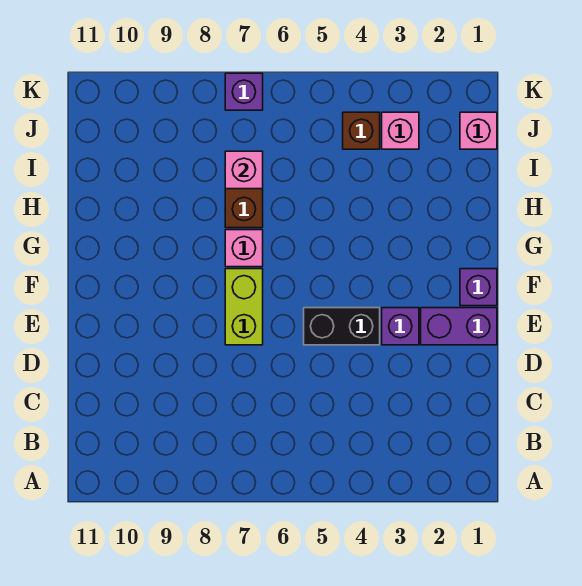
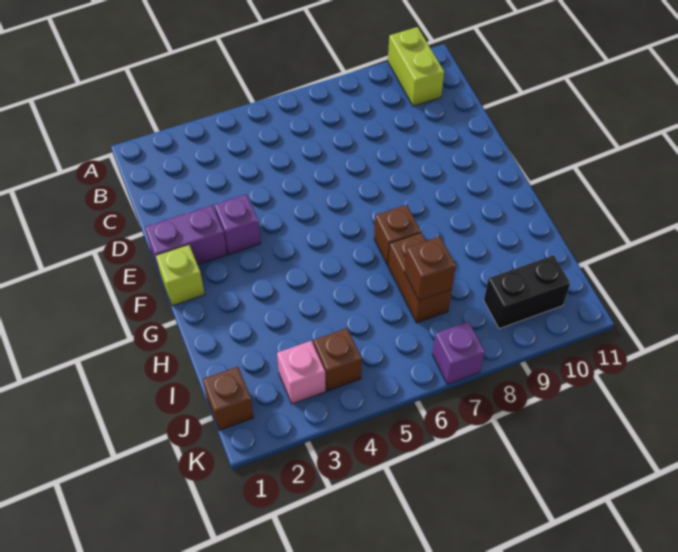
black 1x2 brick [304,308,380,345] -> black 1x2 brick moved to [484,255,570,329]
lime 1x2 brick [225,269,263,345] -> lime 1x2 brick moved to [388,27,444,106]
purple 1x1 brick [460,269,497,306] -> lime 1x1 brick [156,245,205,306]
pink 1x1 brick [225,230,263,267] -> brown 1x1 brick [374,205,421,265]
pink 1x1 brick [225,151,263,189] -> brown 1x1 brick [405,237,456,301]
pink 1x1 brick [460,112,497,149] -> brown 1x1 brick [203,367,254,430]

